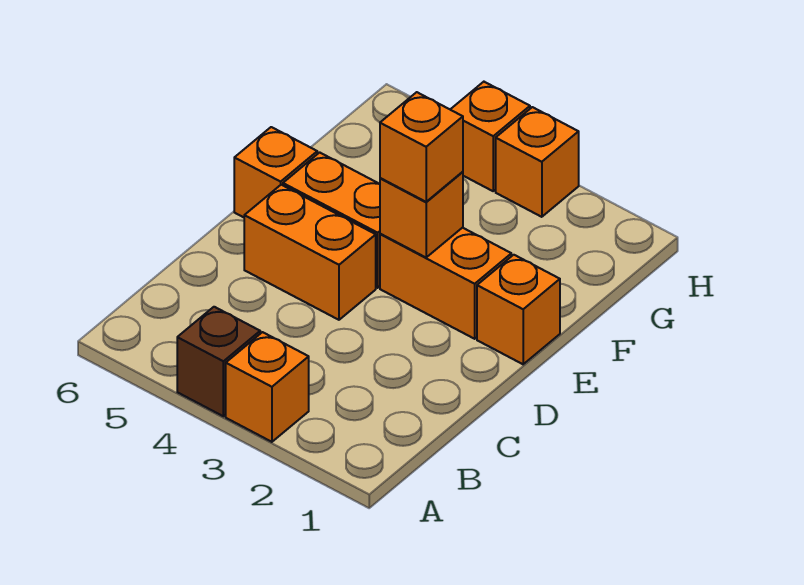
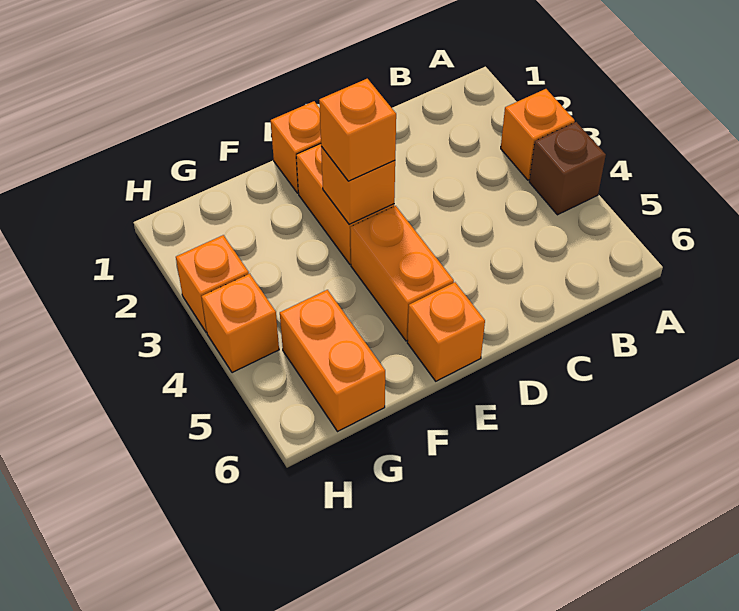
orange 1x2 brick [244,185,376,320] -> orange 1x2 brick moved to [280,290,385,432]

